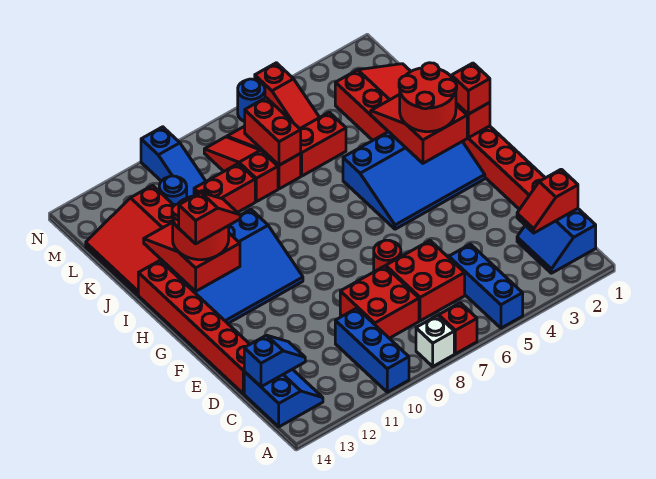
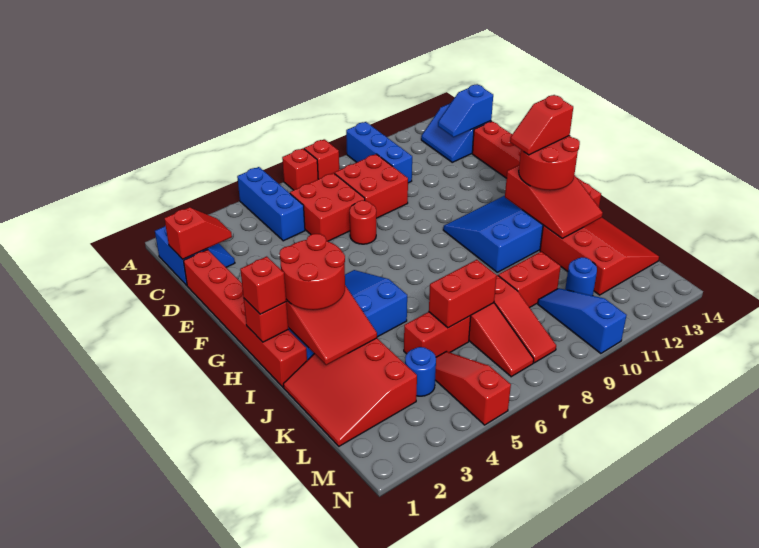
white 1x1 brick [416,316,454,366] -> red 1x1 brick [304,139,339,179]
red 1x2 brick [245,98,301,165] -> red 1x2 brick turned to [429,260,497,328]
blue 1x1 round brick [238,79,265,121] -> blue 1x1 round brick moved to [405,347,436,396]

